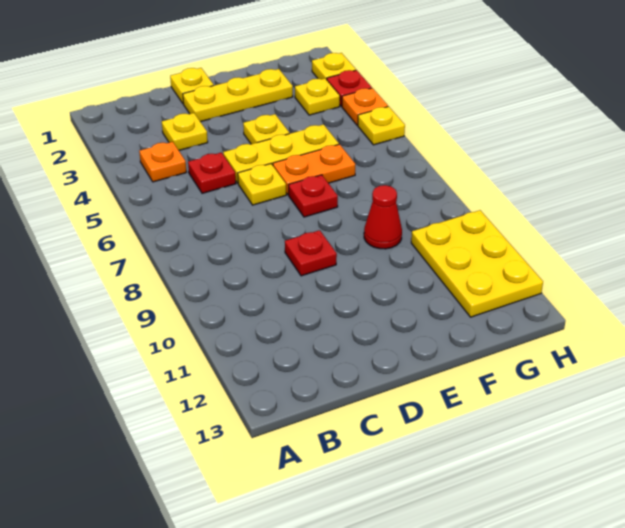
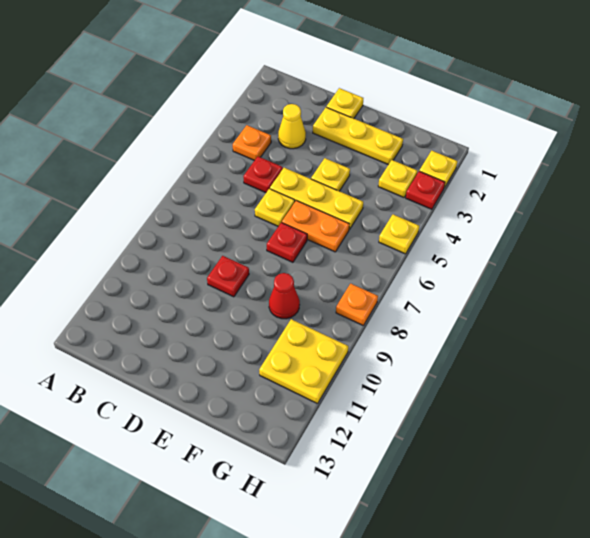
yellow 1x1 plate [162,113,208,150] -> yellow 1x1 cone [278,104,306,149]
yellow 2x3 plate [411,210,543,317] -> yellow 2x2 plate [259,319,348,404]
orange 1x1 plate [342,88,388,125] -> orange 1x1 plate moved to [336,284,378,326]

